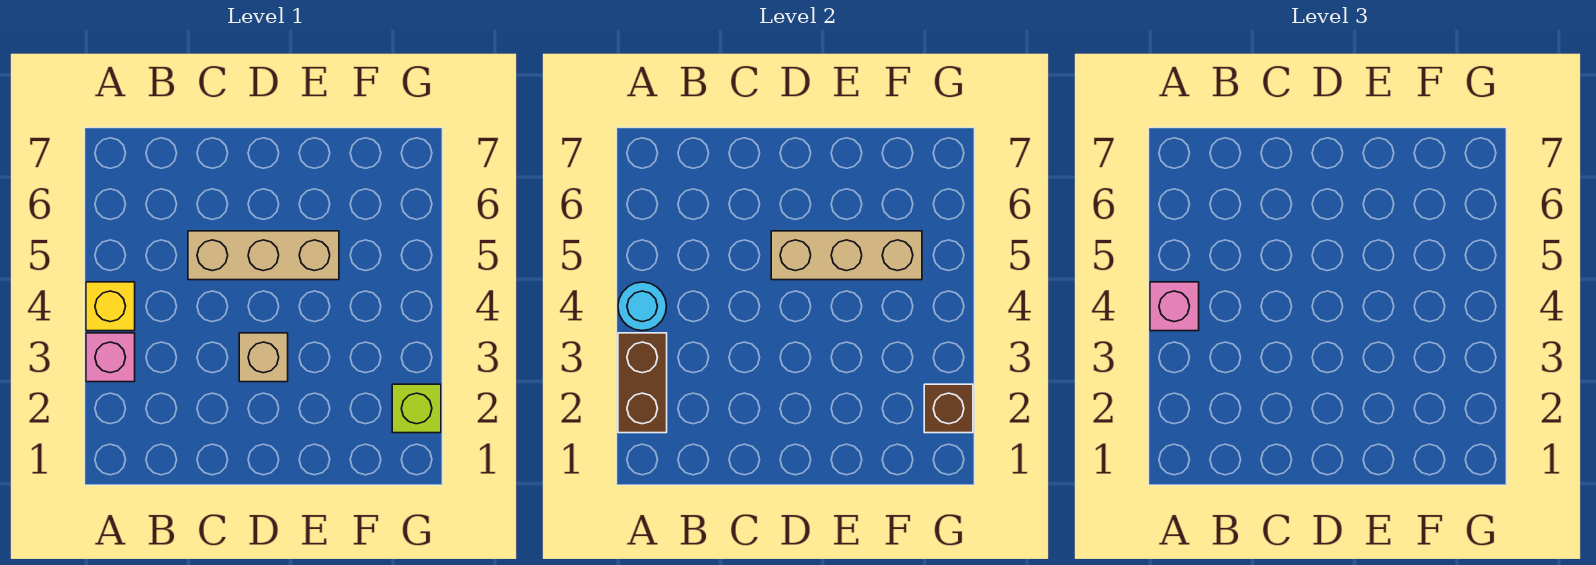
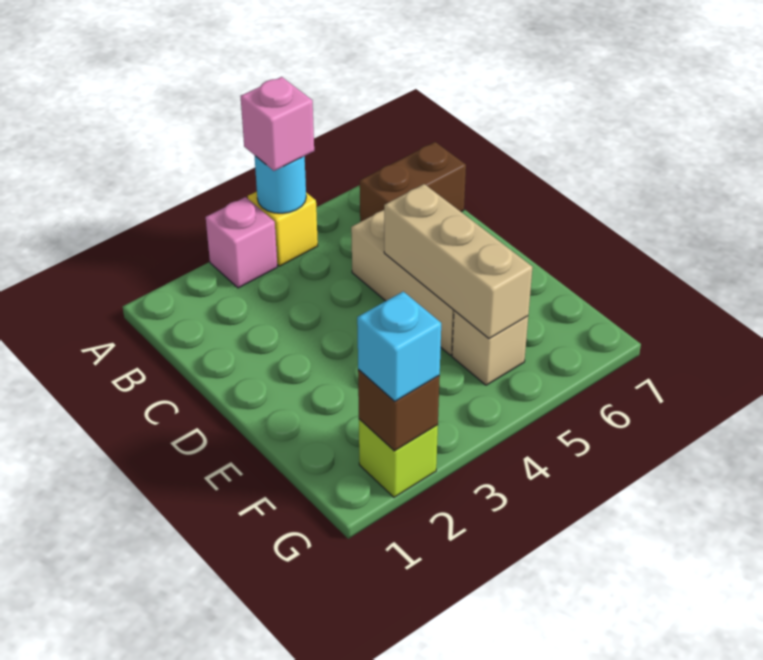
brown 1x2 brick [618,333,667,433] -> brown 1x2 brick moved to [360,142,466,222]
tan 1x1 brick [239,333,288,382] -> tan 1x1 brick moved to [452,311,528,385]
none -> cyan 1x1 brick [357,292,441,401]

